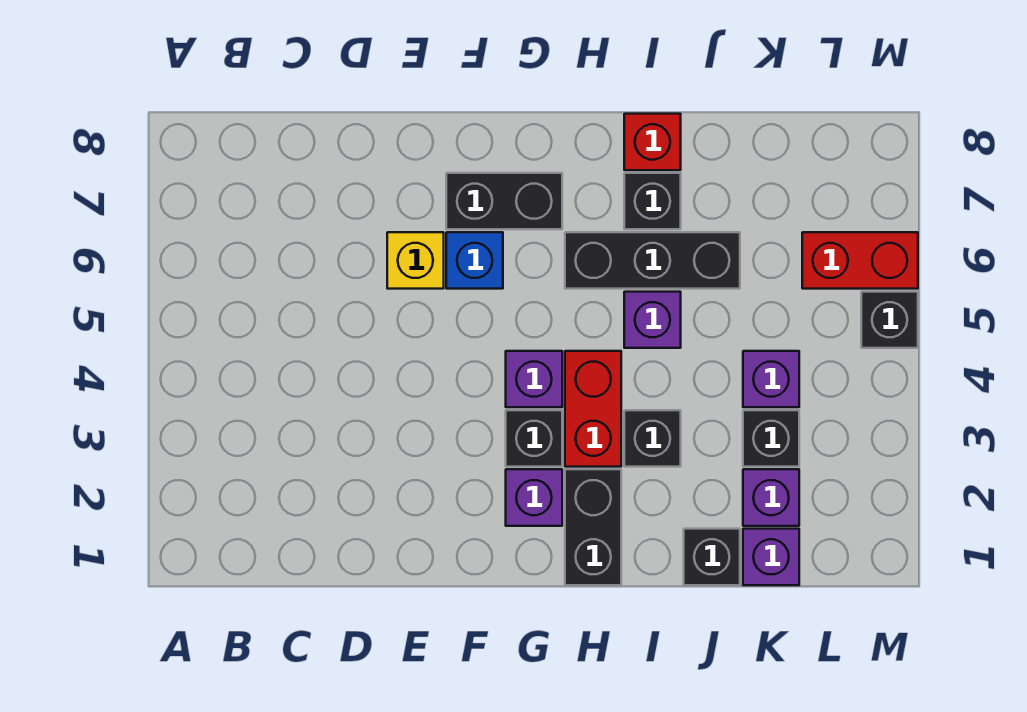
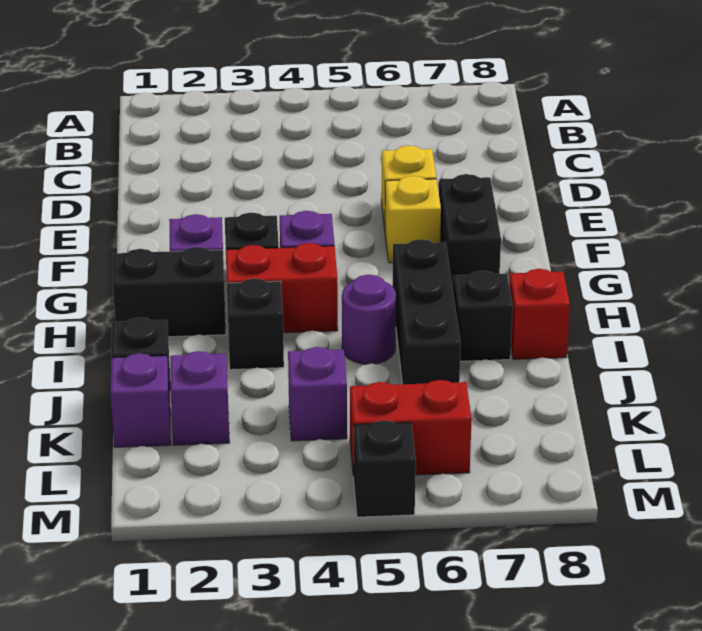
blue 1x1 brick [446,232,503,289] -> yellow 1x1 brick [385,176,441,263]
purple 1x1 brick [624,292,681,348] -> purple 1x1 round brick [342,275,396,364]
black 1x1 brick [743,410,799,467] -> none
red 1x2 brick [802,232,918,289] -> red 1x2 brick turned to [350,380,472,475]

